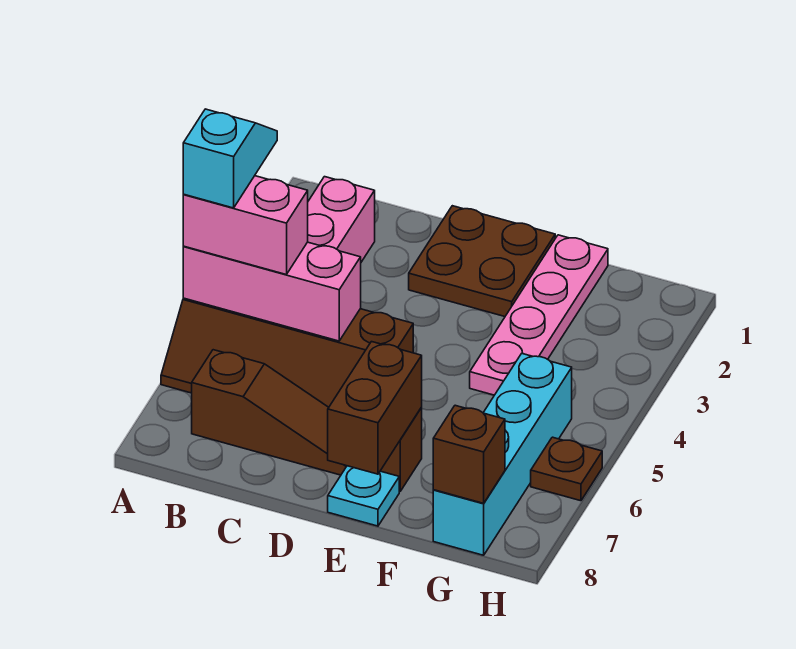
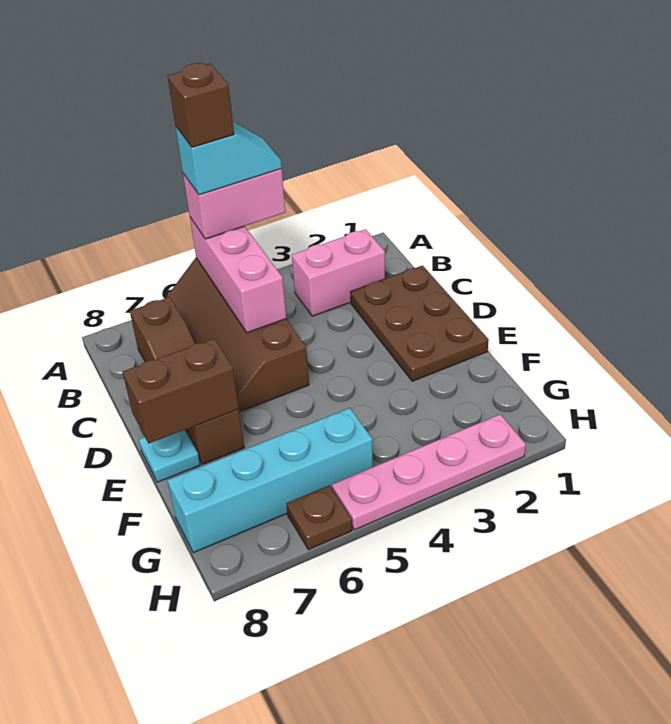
pink 1x2 brick [183,176,308,275] -> pink 1x2 brick turned to [183,169,285,239]
brown 2x2 plate [409,206,555,317] -> brown 2x3 plate [350,266,489,381]
pink 1x4 plate [470,235,608,395] -> pink 1x4 plate moved to [332,414,526,530]
brown 1x1 brick [433,405,505,503] -> brown 1x1 brick moved to [168,63,234,147]

